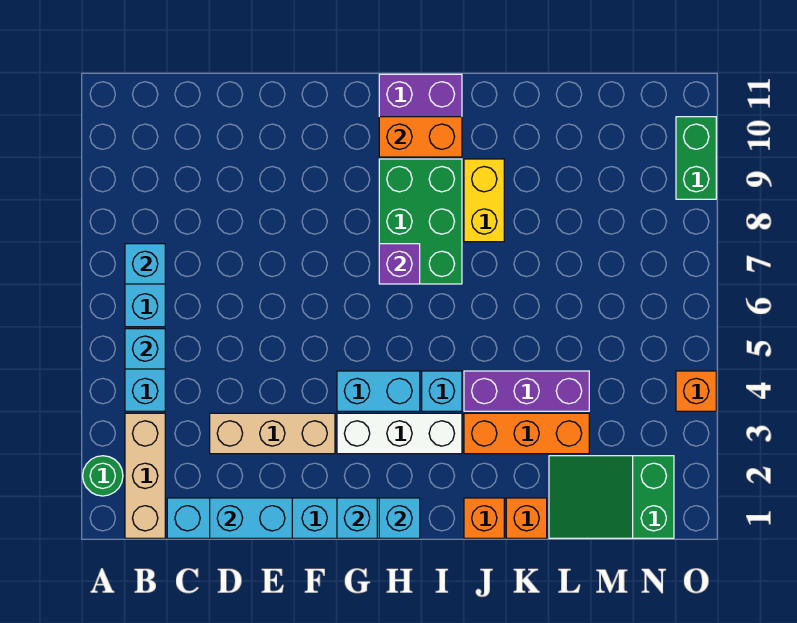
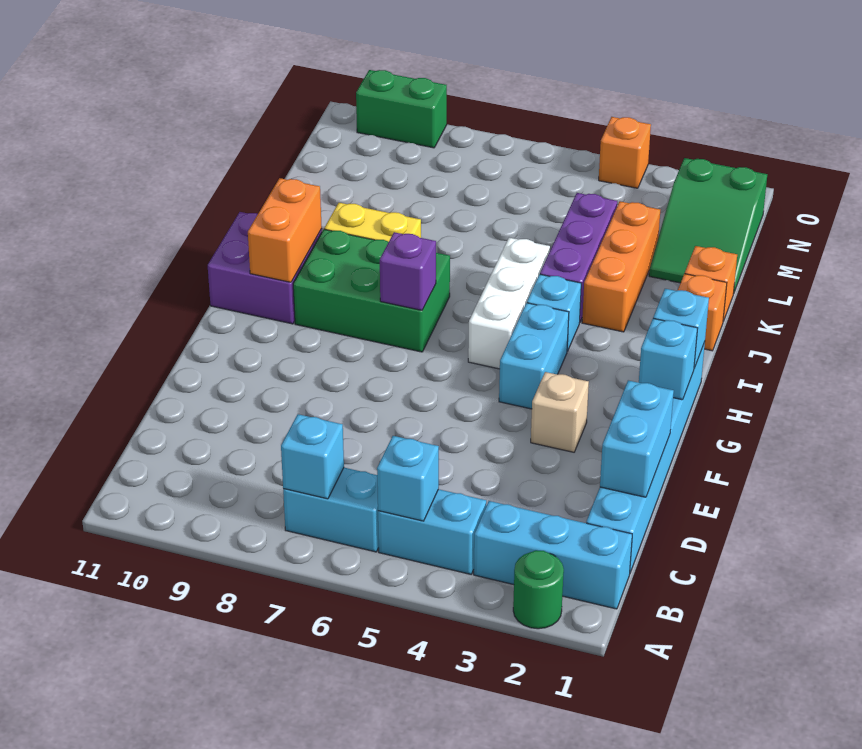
tan 1x3 brick [125,413,165,538] -> cyan 1x3 brick [474,501,632,609]
tan 1x3 brick [210,413,335,454] -> tan 1x1 brick [531,372,589,452]
white 1x3 brick [337,413,462,454] -> white 1x3 brick moved to [468,238,550,369]

